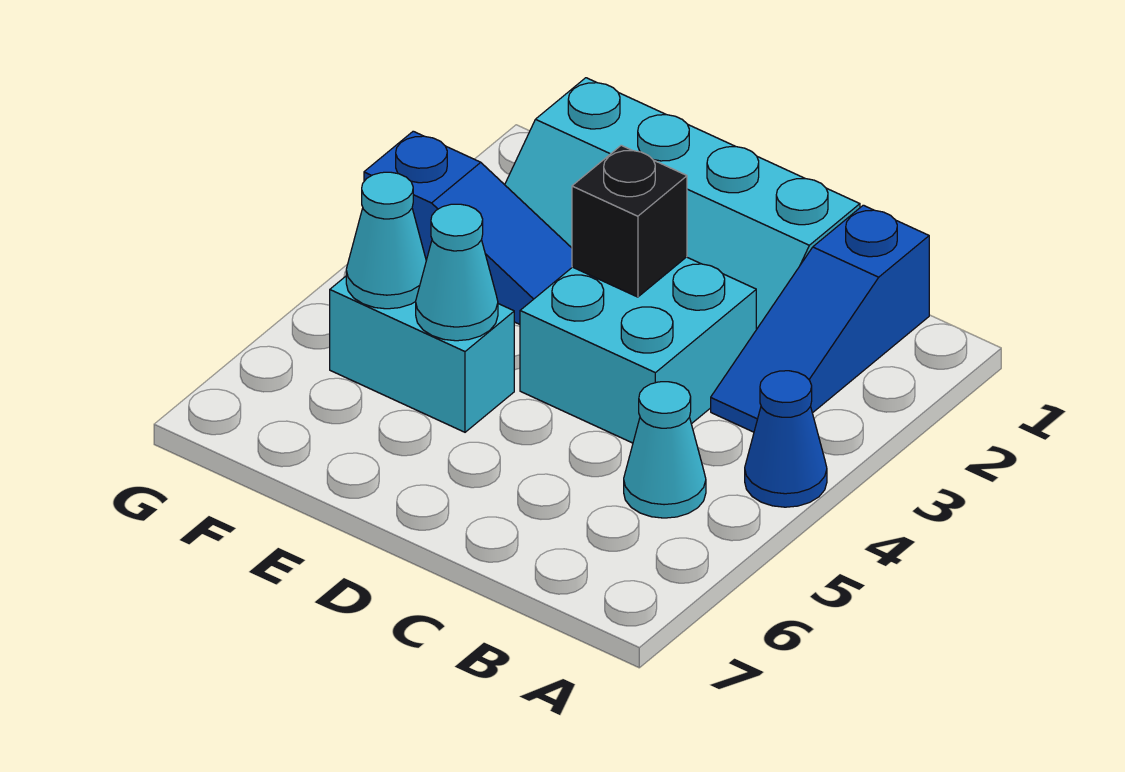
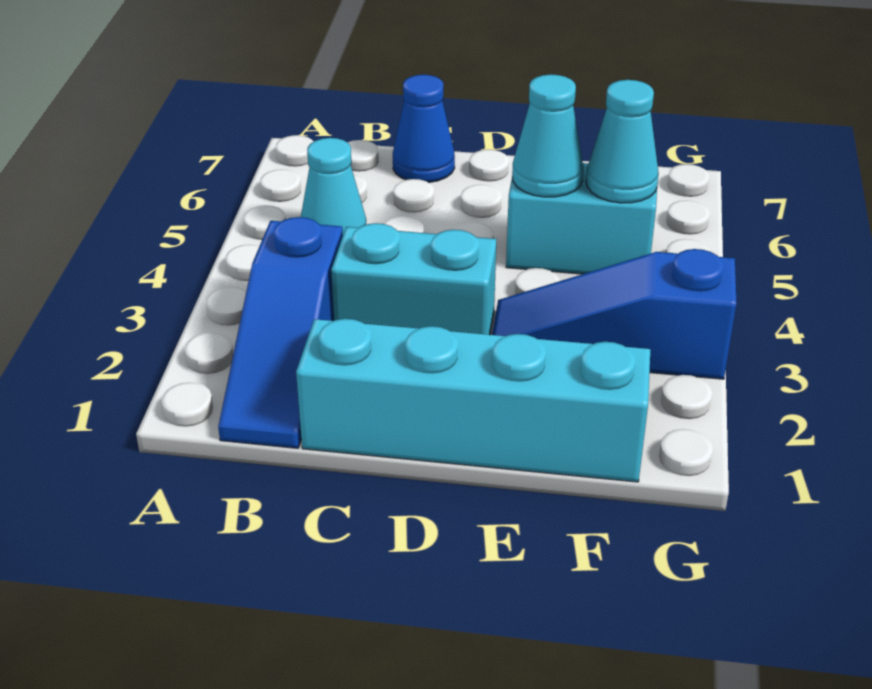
blue 1x1 cone [745,371,827,507] -> blue 1x1 cone moved to [393,75,455,183]
blue 1x3 slope [711,205,929,432] -> blue 1x3 slope turned to [218,217,343,448]
cyan 2x2 brick [520,257,756,443] -> cyan 1x2 brick [331,223,496,335]
black 1x1 brick [572,145,687,297] -> none

